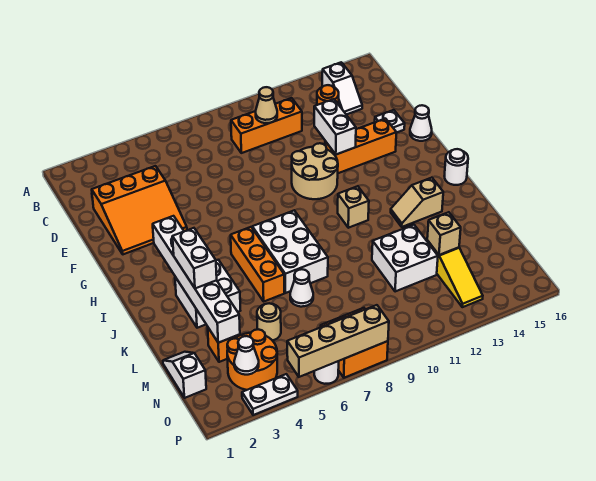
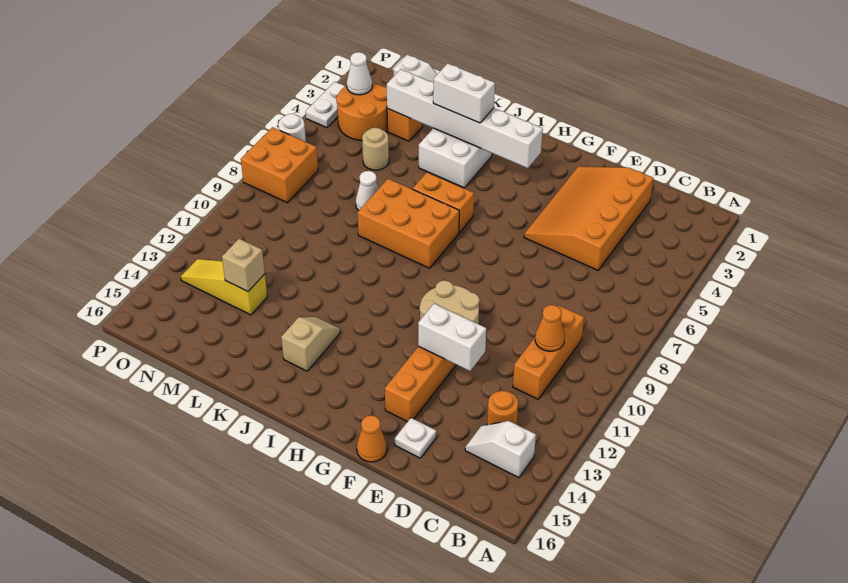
tan 1x1 cone [256,87,277,123] -> orange 1x1 cone [535,305,565,351]
orange 3x3 slope [92,166,187,254] -> orange 3x4 slope [524,166,653,270]
white 1x1 cone [410,105,432,141] -> orange 1x1 cone [357,415,387,462]
orange 1x3 brick [231,227,284,301] -> orange 1x2 brick [413,172,474,233]
white 2x3 brick [252,210,328,293] -> orange 2x3 brick [357,179,459,268]
tan 1x1 brick [338,186,369,228] -> none
white 1x1 round brick [445,149,468,185] -> none
white 2x2 brick [372,225,438,292] -> none
tan 1x4 brick [287,305,389,377] -> none

